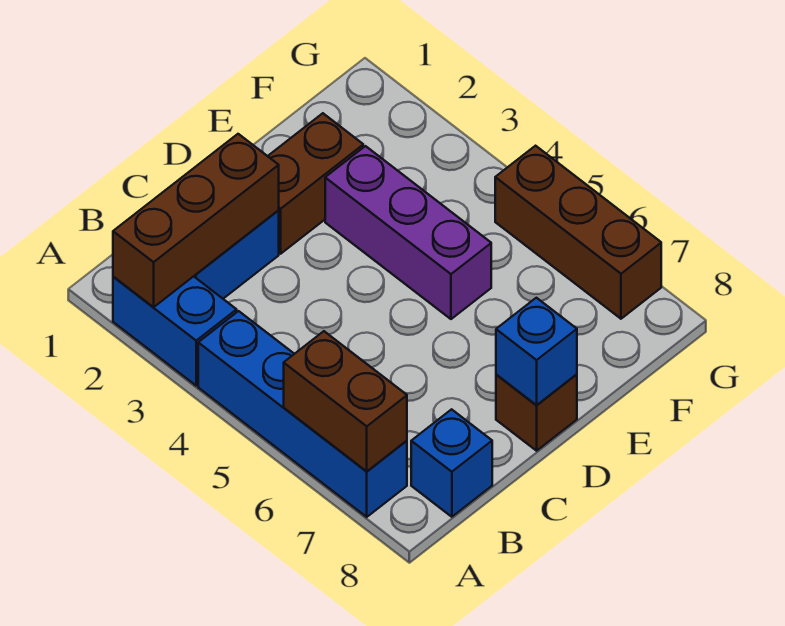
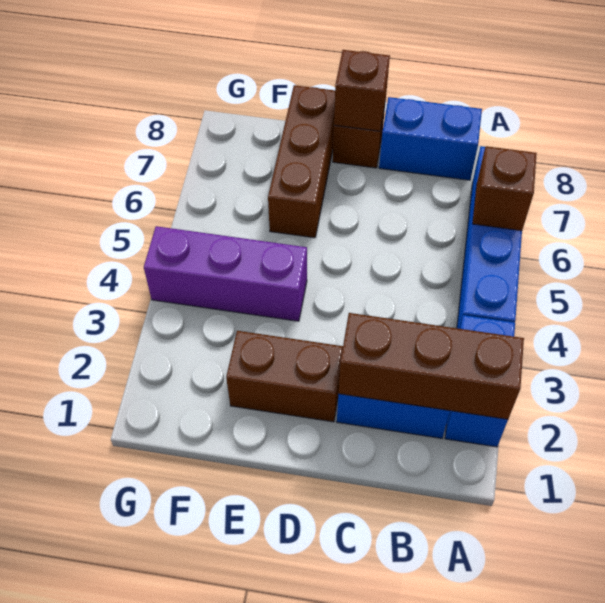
brown 1x2 brick [284,331,407,471] -> brown 1x1 brick [472,146,537,231]
blue 1x1 brick [411,409,492,517] -> blue 1x2 brick [379,97,482,180]
blue 1x1 brick [496,298,577,405] -> brown 1x1 brick [334,50,390,131]
purple 1x3 brick [325,146,491,319] -> purple 1x3 brick turned to [144,226,307,321]
brown 1x3 brick [495,146,661,319] -> brown 1x3 brick moved to [268,85,335,238]

